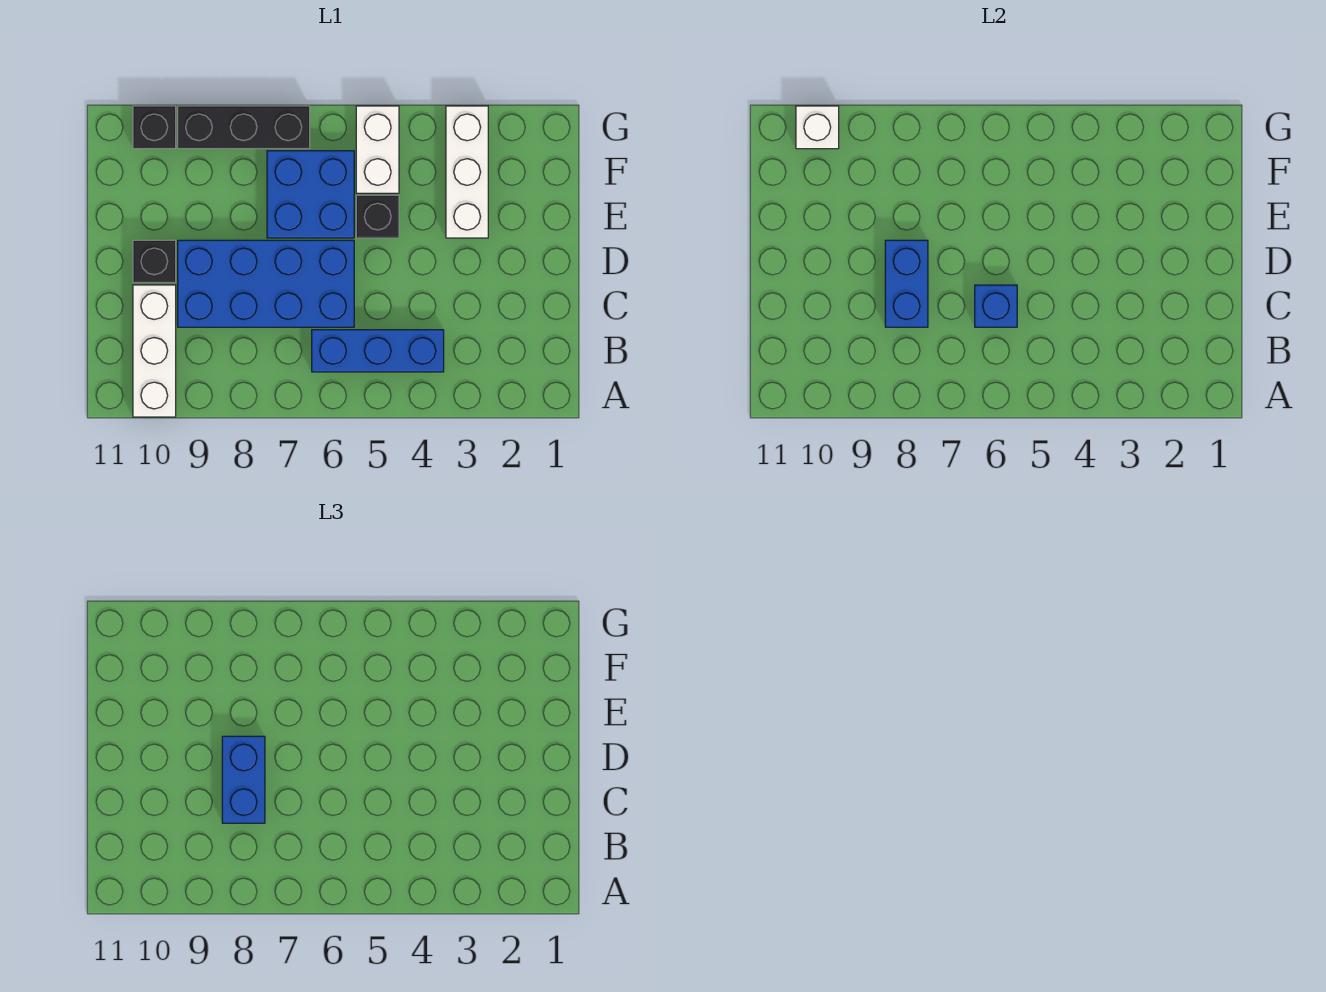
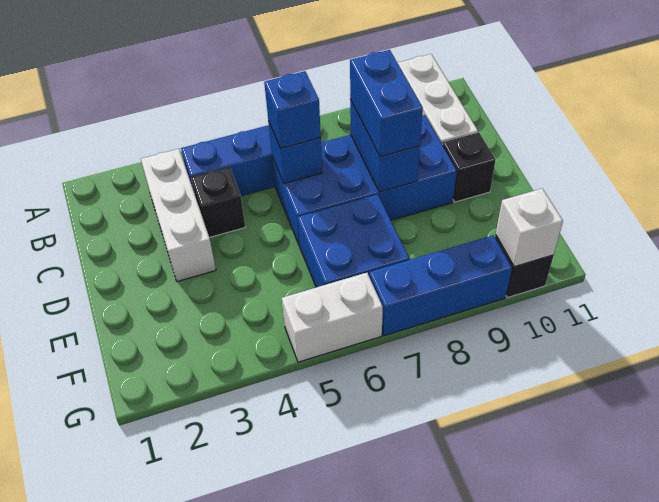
none -> blue 1x1 brick [264,71,321,148]
white 1x3 brick [446,106,488,238] -> white 1x3 brick moved to [141,149,216,282]
black 1x1 brick [356,195,399,238] -> black 1x1 brick moved to [191,167,245,238]
white 1x2 brick [356,106,399,193] -> white 1x2 brick turned to [282,273,383,362]
black 1x3 brick [178,106,310,149] -> blue 1x3 brick [369,235,512,336]

